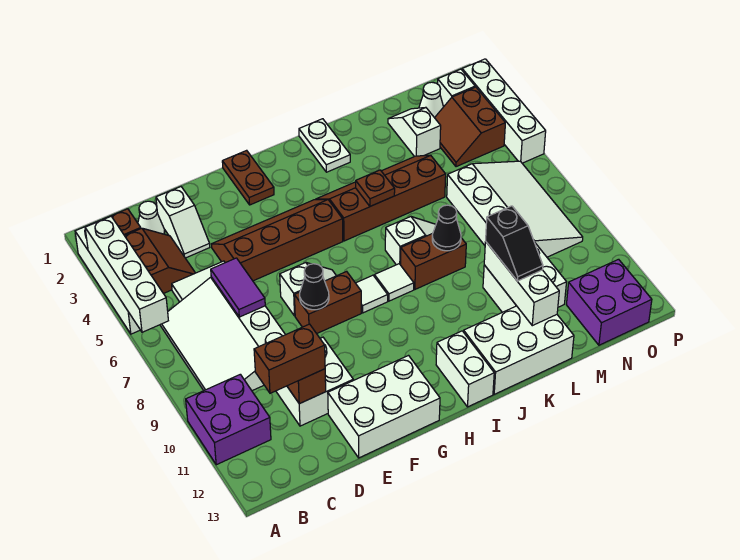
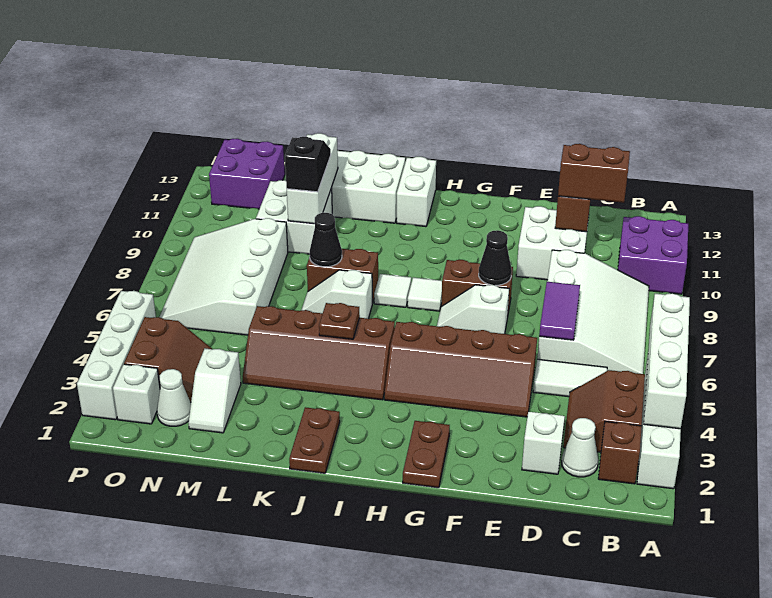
white 2x3 brick [328,356,440,458] -> none
white 1x2 plate [299,119,350,172] -> brown 1x2 plate [289,407,340,473]

